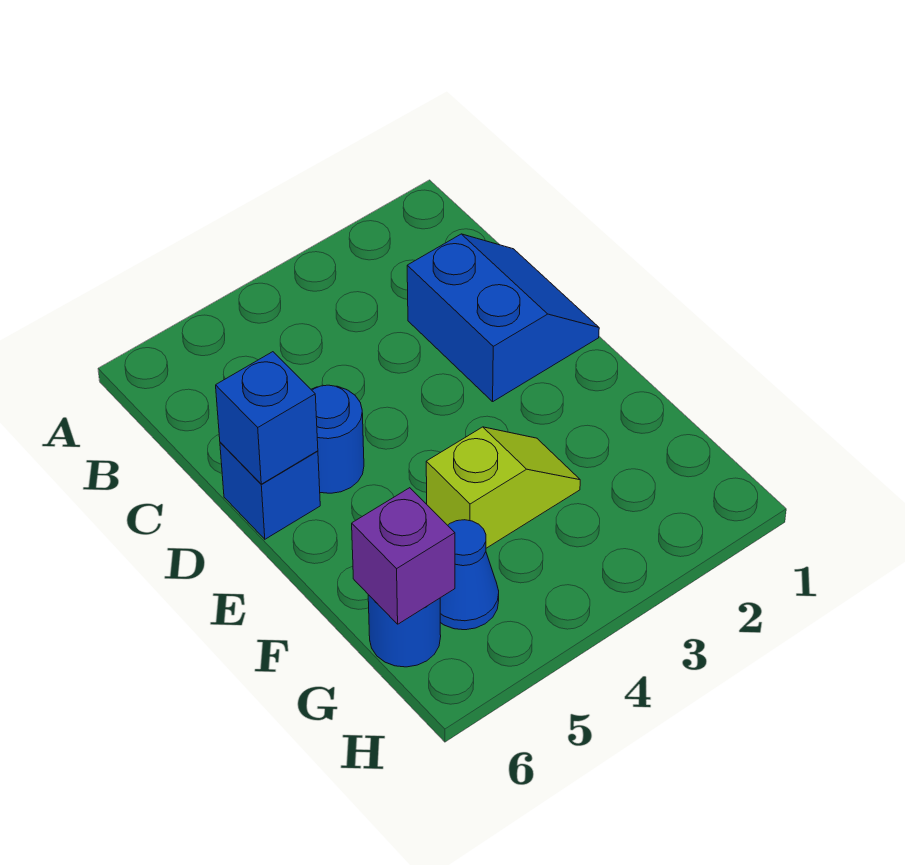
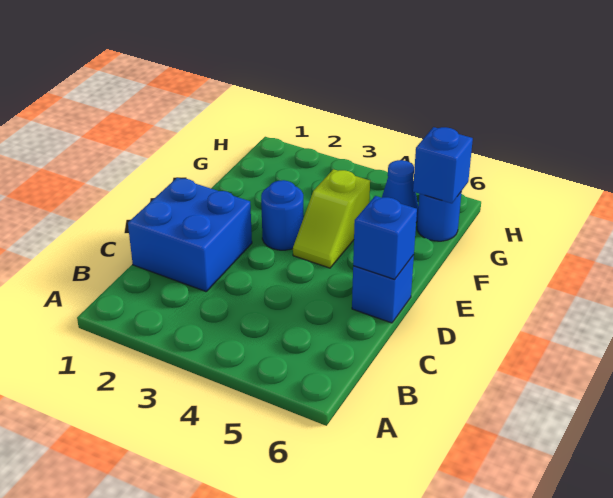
blue 2x2 slope [407,234,599,402] -> blue 2x2 brick [128,178,252,291]
blue 1x1 round brick [311,385,364,493] -> blue 1x1 round brick moved to [261,180,303,250]
lime 1x2 slope [426,427,580,548] -> lime 1x2 slope turned to [293,169,370,268]
purple 1x1 brick [352,488,455,624] -> blue 1x1 brick [413,127,473,203]

